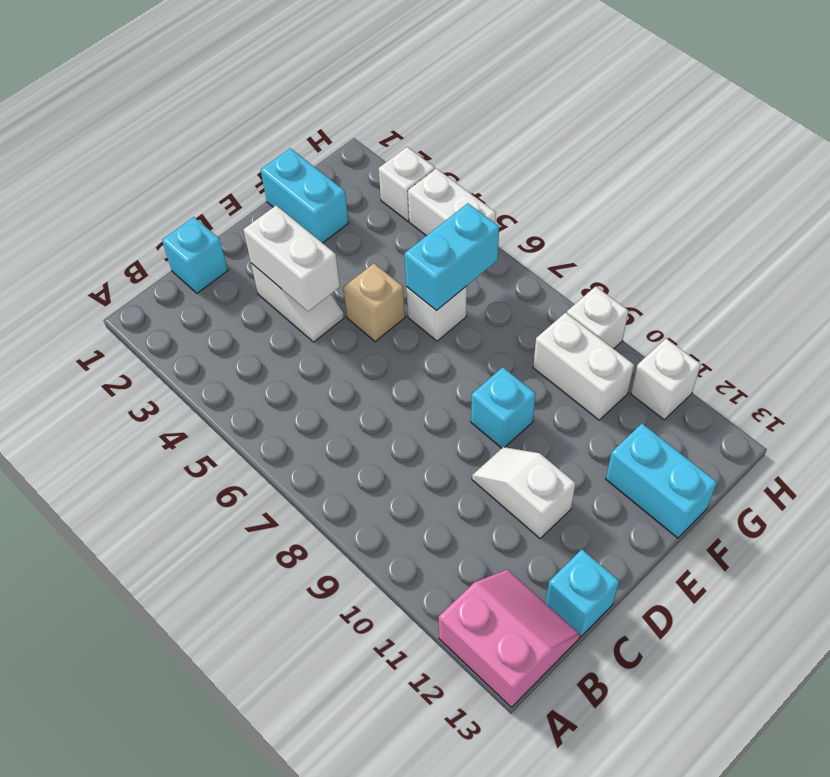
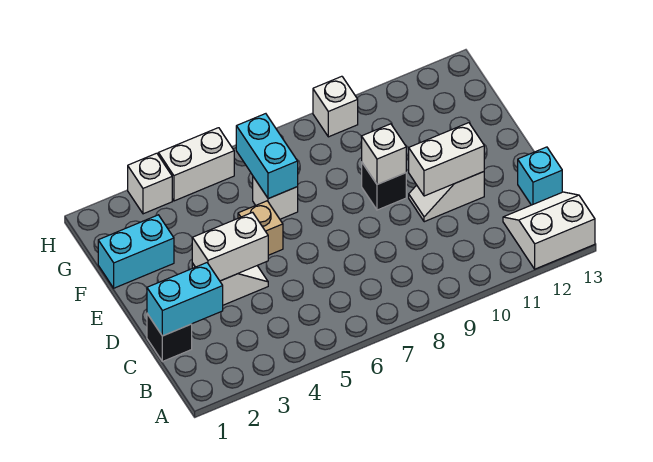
pink 2x2 slope [439,570,580,707] -> white 2x2 slope [503,192,595,269]
cyan 1x1 brick [162,217,228,293] -> black 1x1 brick [147,314,192,362]
cyan 1x1 brick [471,367,536,448] -> black 1x1 brick [362,163,406,210]
cyan 1x2 brick [606,424,717,538] -> cyan 1x2 brick moved to [147,263,223,336]
white 1x2 brick [533,313,634,420] -> white 1x2 brick moved to [409,123,484,196]
white 1x1 brick [631,339,701,420] -> white 1x1 brick moved to [362,124,406,184]

